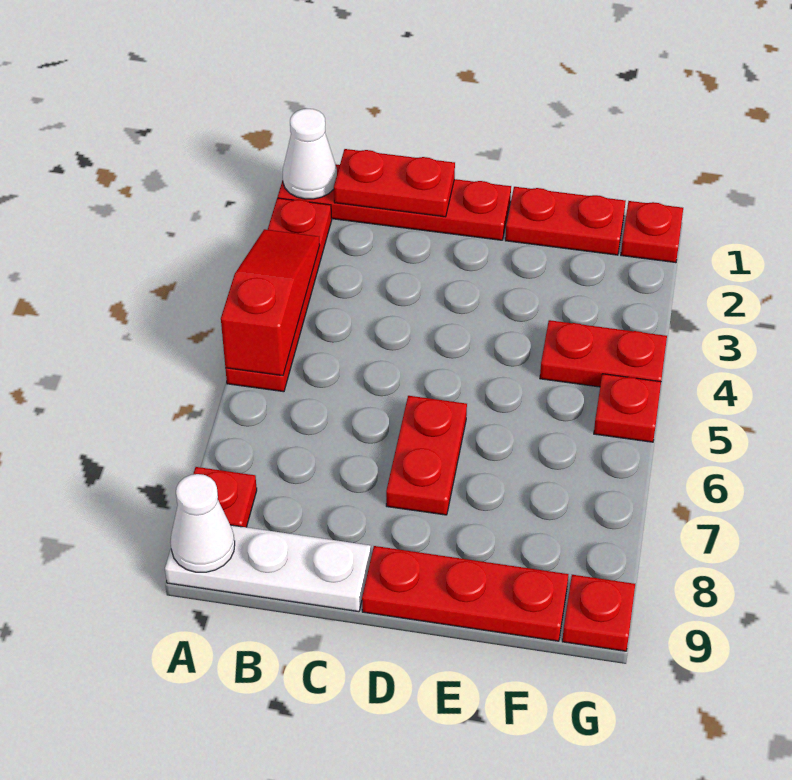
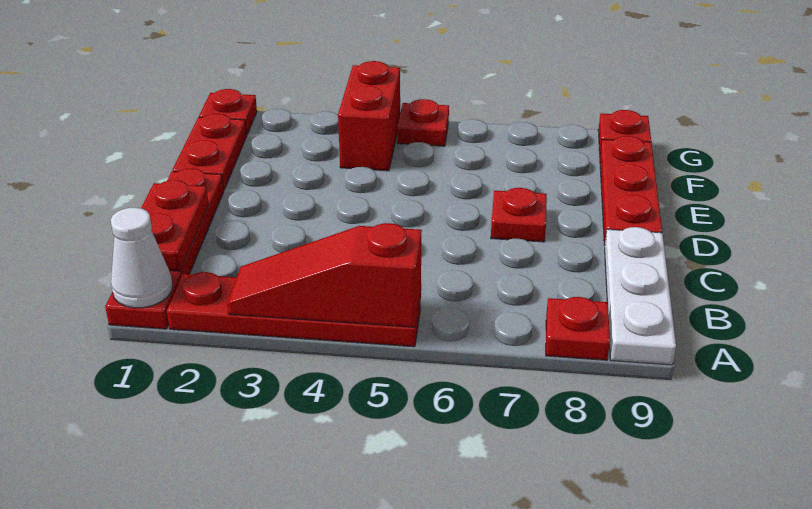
white 1x1 cone [171,474,235,572] -> none
red 1x2 plate [386,396,467,515] -> red 1x1 plate [491,188,547,242]
red 1x2 plate [540,320,667,387] -> red 1x2 brick [338,61,400,171]

